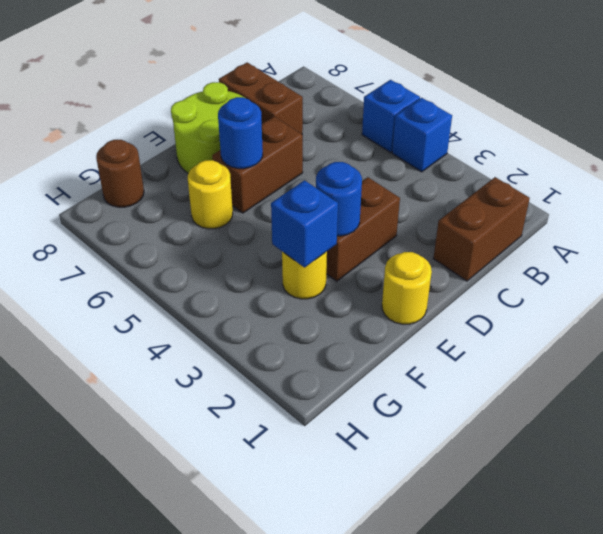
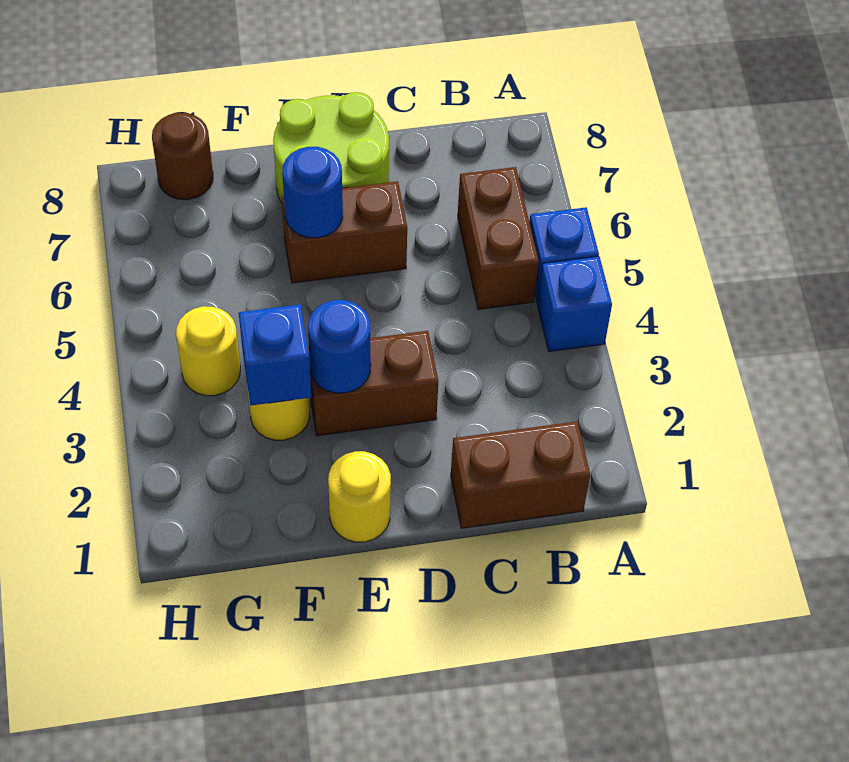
brown 1x2 brick [219,63,303,134] -> brown 1x2 brick moved to [458,167,539,309]
yellow 1x1 round brick [188,160,233,229] -> yellow 1x1 round brick moved to [176,306,240,396]

